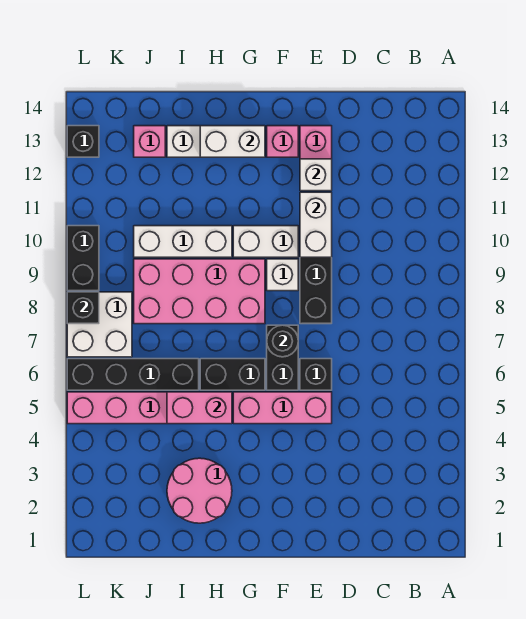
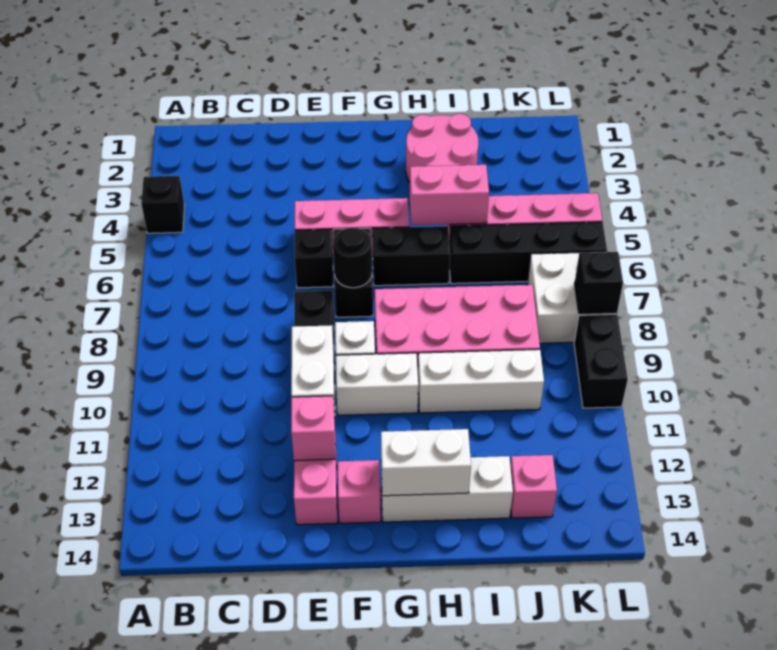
white 1x1 brick [300,159,332,191] -> pink 1x1 brick [291,396,335,461]
black 1x1 brick [67,126,99,157] -> black 1x1 brick moved to [141,176,185,233]

